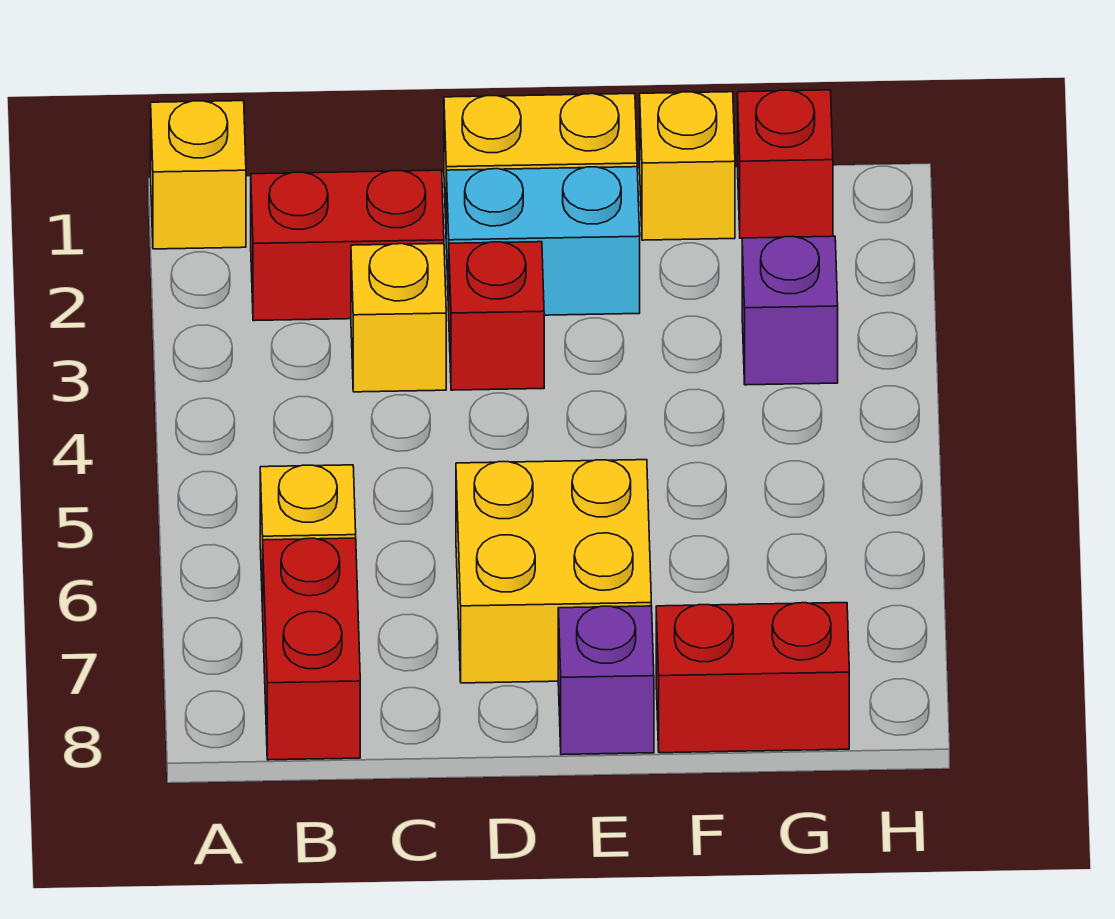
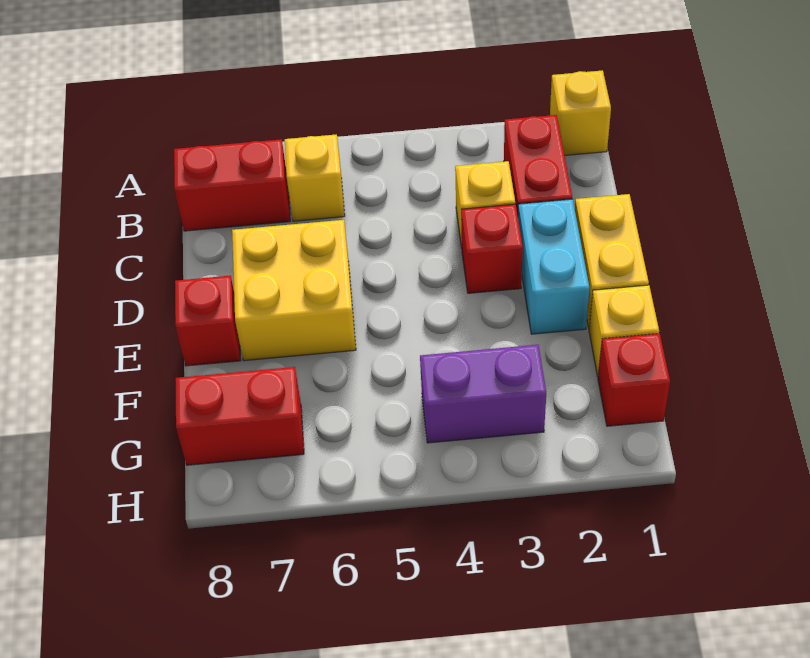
purple 1x1 brick [558,606,654,755] -> red 1x1 brick [175,276,241,366]
red 1x2 brick [656,603,849,753] -> red 1x2 brick turned to [176,367,304,465]
purple 1x1 brick [742,236,838,385] -> purple 1x2 brick [420,345,546,443]

